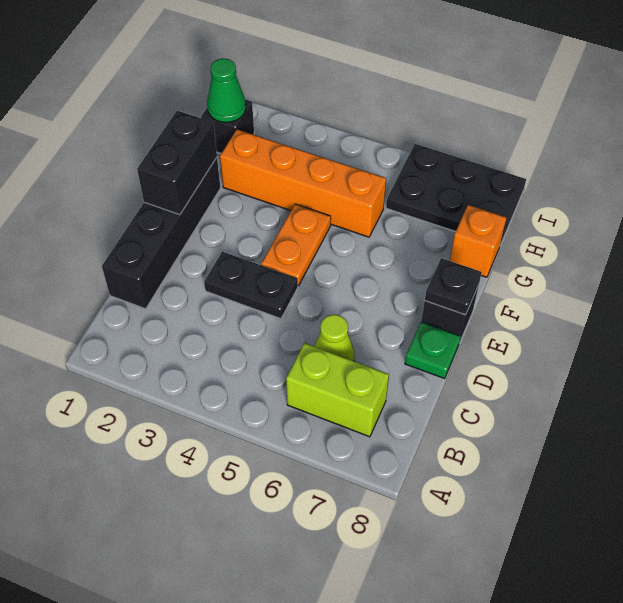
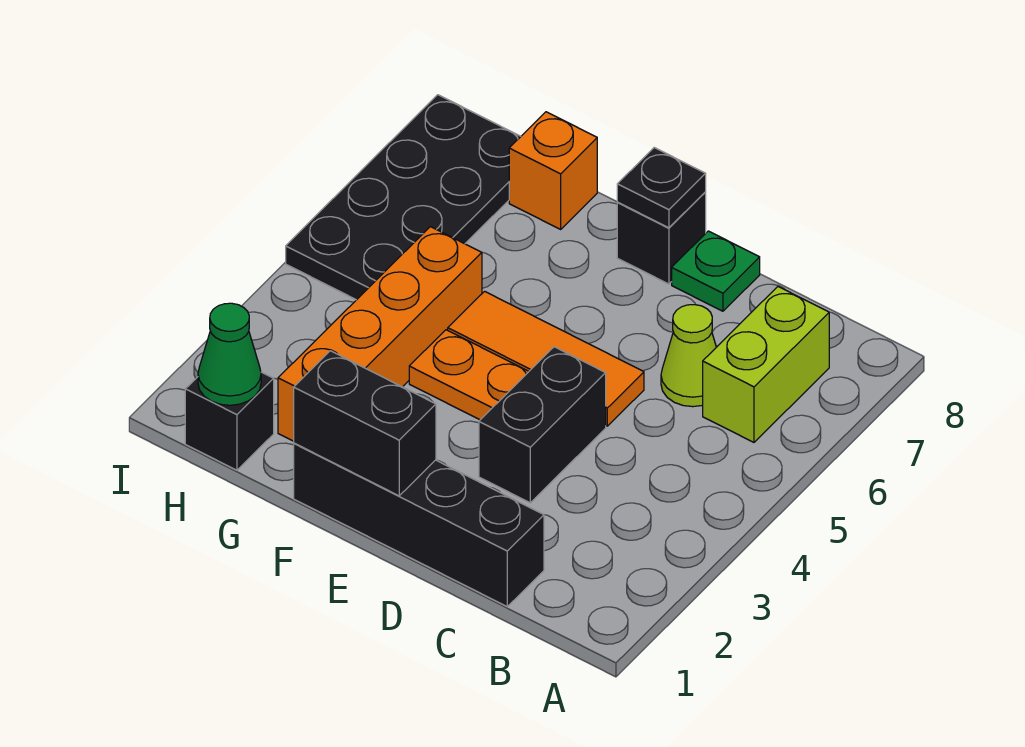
black 1x2 plate [204,252,298,319] -> black 1x2 brick [479,347,606,503]
none -> orange 1x3 tile [448,291,644,426]
black 2x3 plate [386,144,526,245] -> black 2x4 plate [286,95,521,300]

